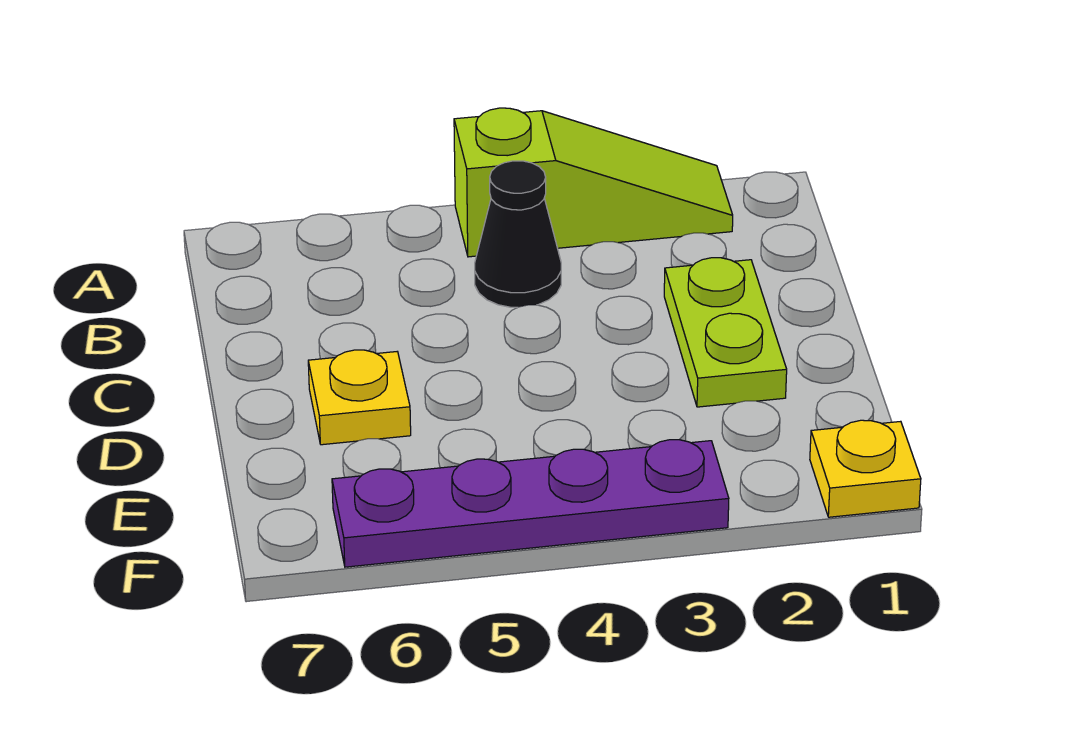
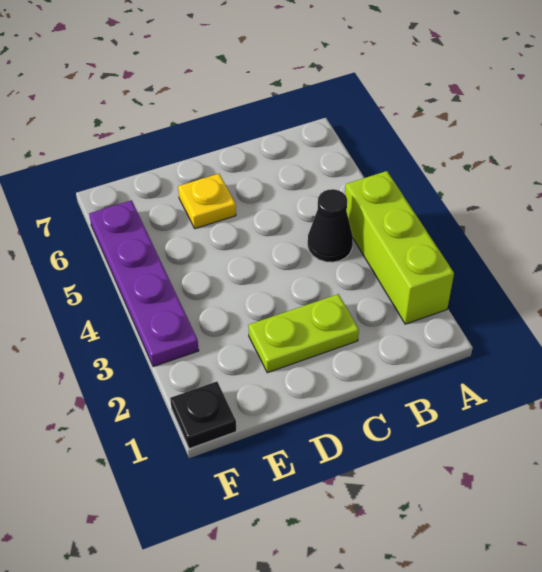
lime 1x3 slope [454,108,733,257] -> lime 1x3 brick [345,171,454,324]
yellow 1x1 plate [810,420,921,517] -> black 1x1 plate [170,382,236,449]

